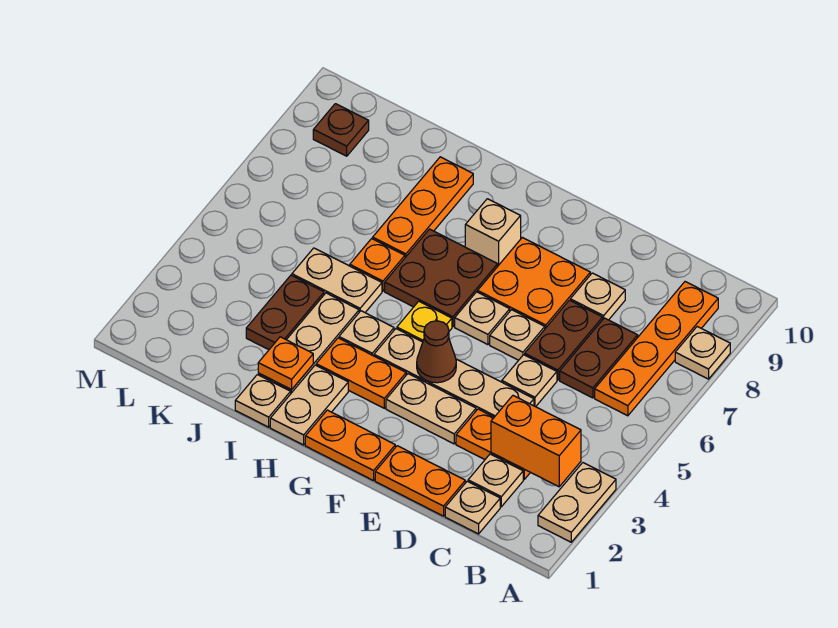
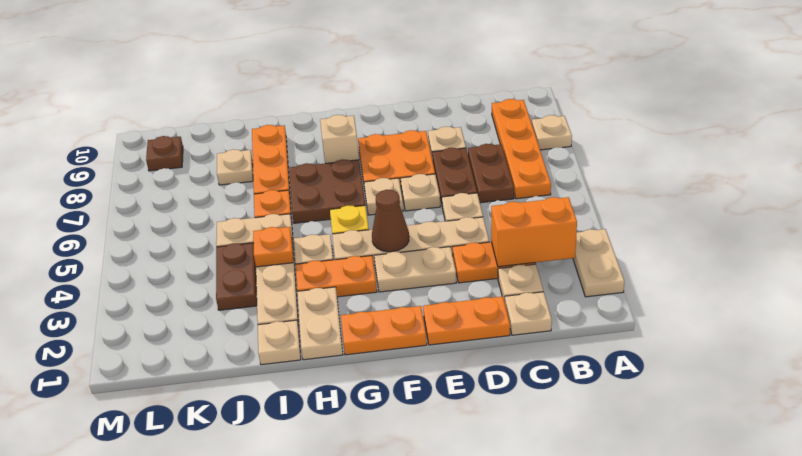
orange 1x1 plate [258,337,313,390] -> orange 1x1 plate moved to [253,227,293,267]
none -> tan 1x1 plate [217,149,253,185]

